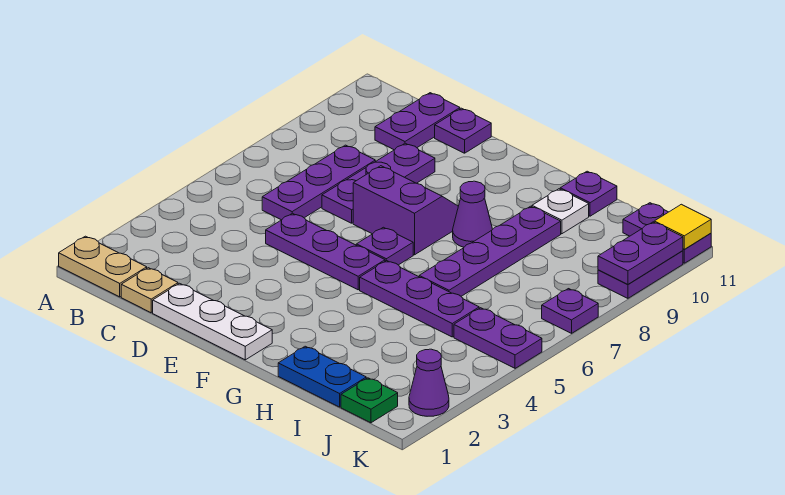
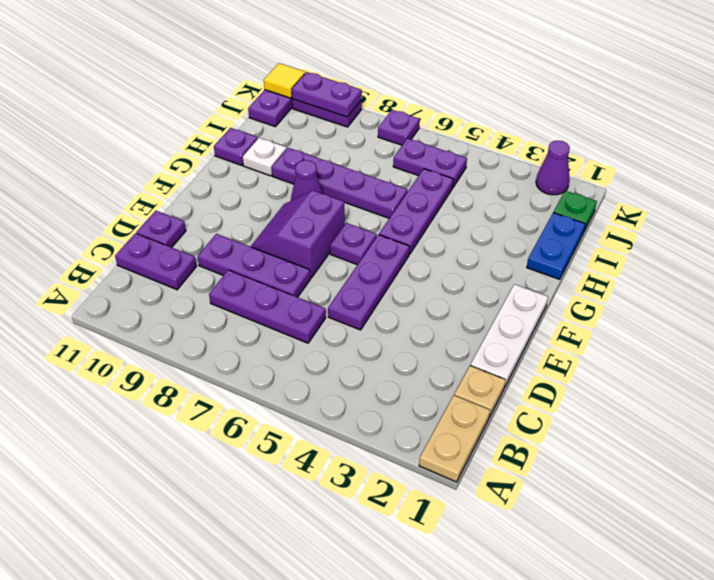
purple 1x2 plate [454,308,542,368] -> purple 1x2 plate turned to [393,138,467,187]

